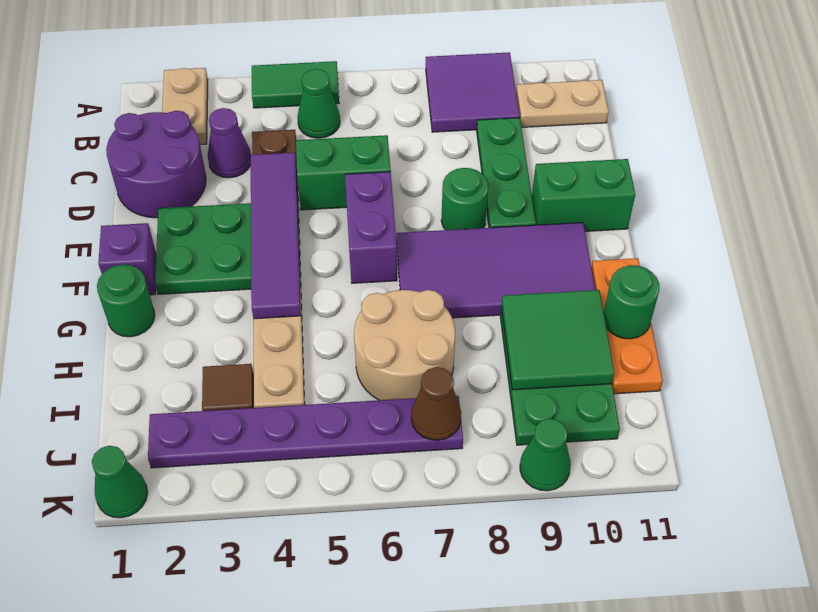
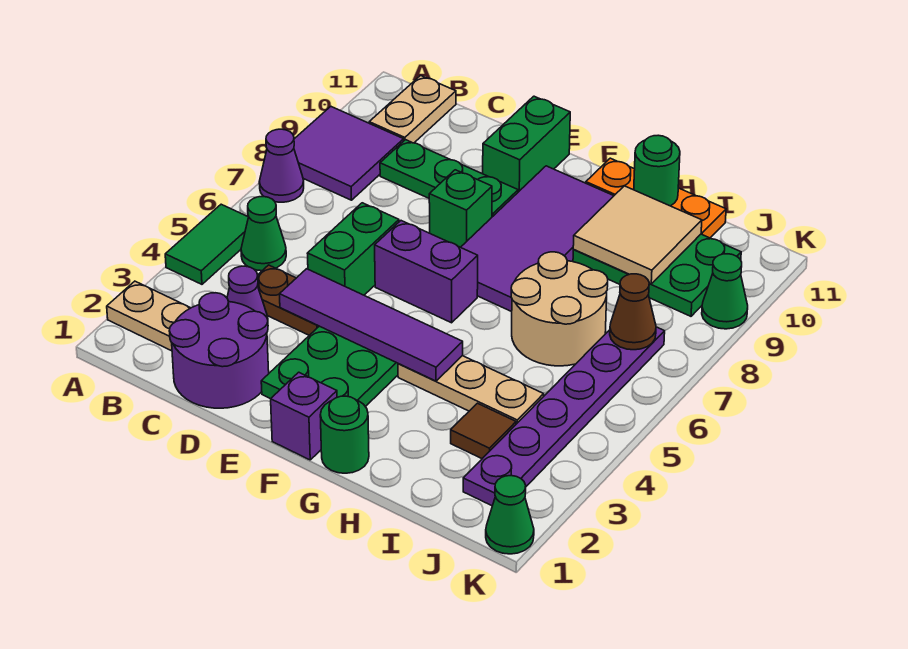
none -> purple 1x1 cone [259,129,304,202]
green 1x1 round brick [441,168,488,230] -> green 1x1 brick [429,170,492,247]
green 2x2 tile [502,290,615,390] -> tan 2x2 tile [573,186,702,284]

